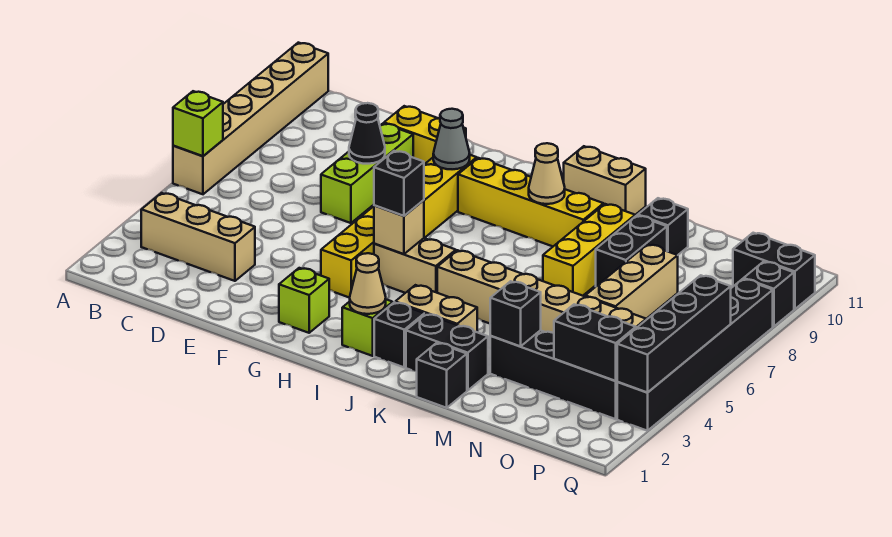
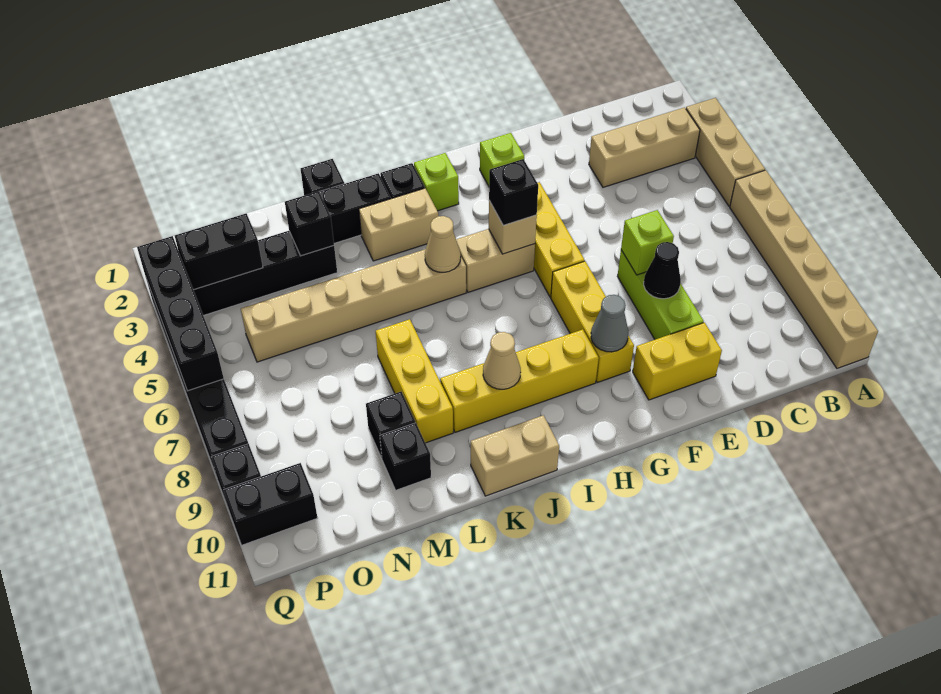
lime 1x1 brick [173,91,223,156] -> lime 1x1 brick moved to [621,210,674,275]
tan 1x1 cone [350,253,386,314] -> tan 1x1 cone moved to [425,216,461,272]
black 1x2 brick [596,215,667,286] -> black 1x1 brick [366,392,415,458]
tan 1x3 brick [585,244,678,319] -> tan 1x3 brick moved to [686,98,765,206]

